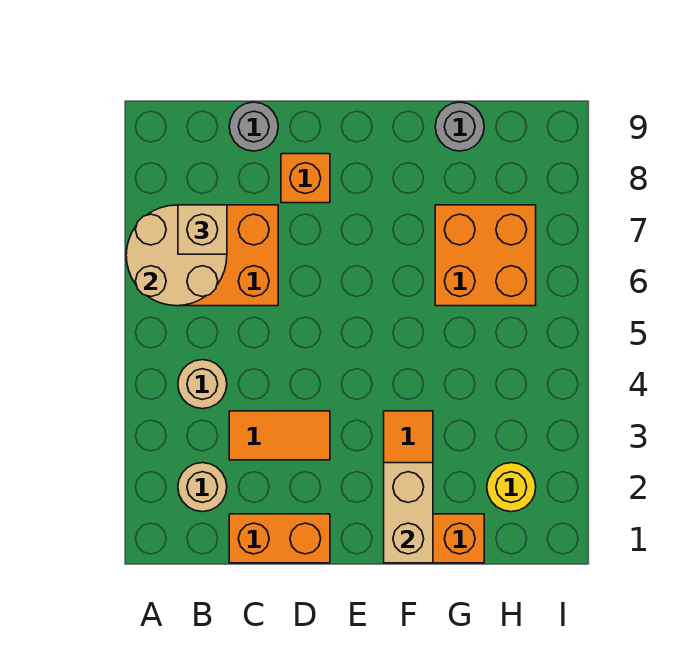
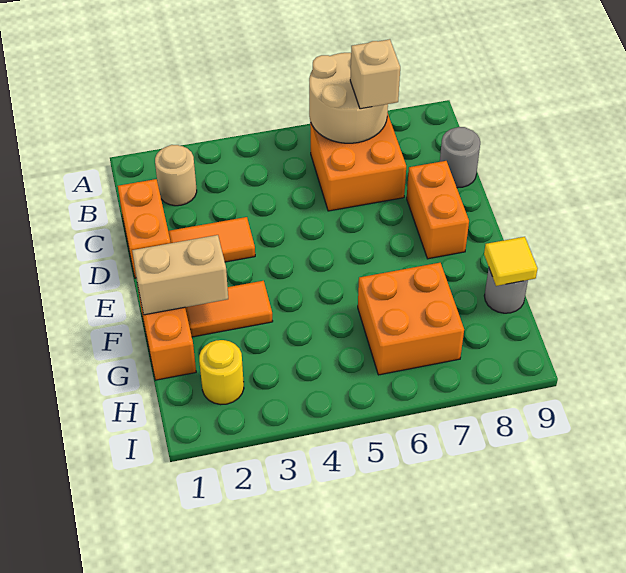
tan 1x1 round brick [178,360,227,409] -> none
orange 1x2 tile [229,411,330,460] -> orange 1x2 tile turned to [168,217,255,262]
orange 1x1 brick [281,154,330,203] -> orange 1x2 brick [407,161,469,259]
none -> yellow 1x1 tile [484,237,538,286]

